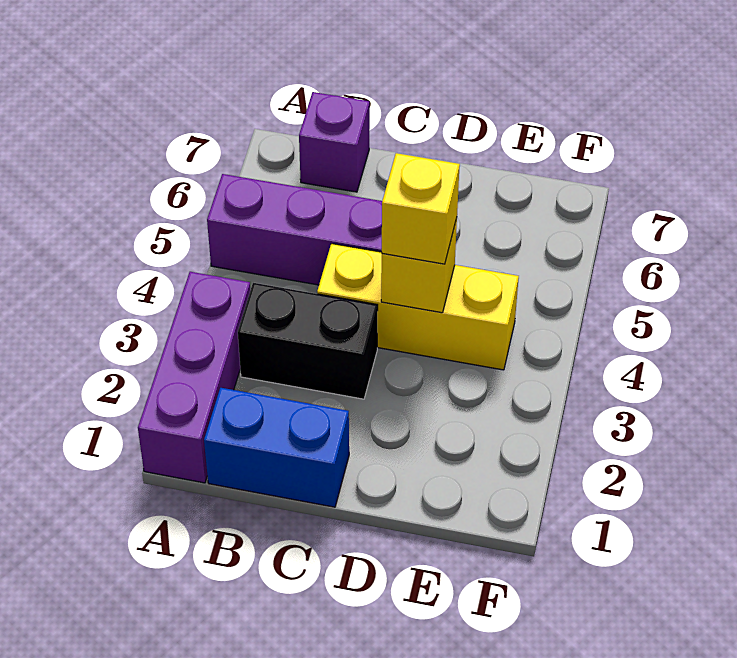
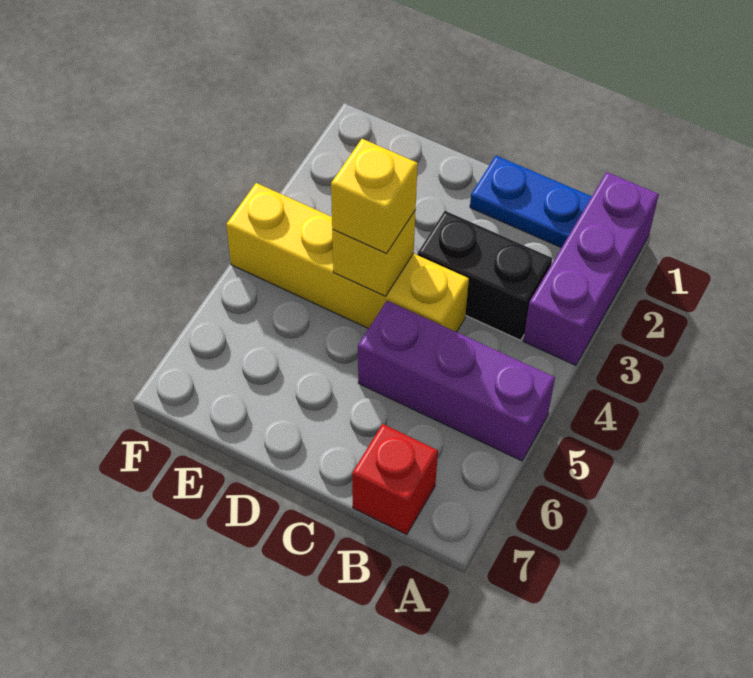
blue 1x2 brick [204,388,349,507] -> blue 1x2 plate [470,156,592,248]
purple 1x1 brick [299,92,370,192] -> red 1x1 brick [352,424,438,535]
yellow 1x3 brick [317,244,519,370] -> yellow 1x4 brick [226,183,469,332]

